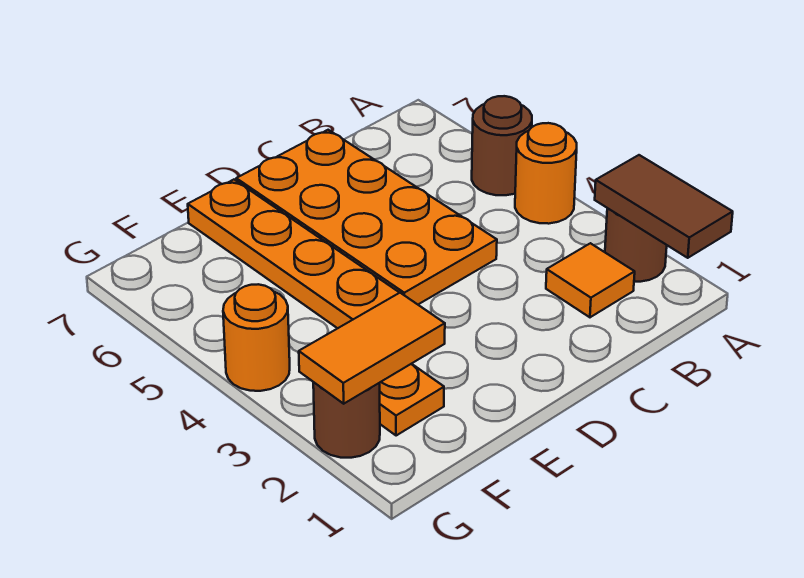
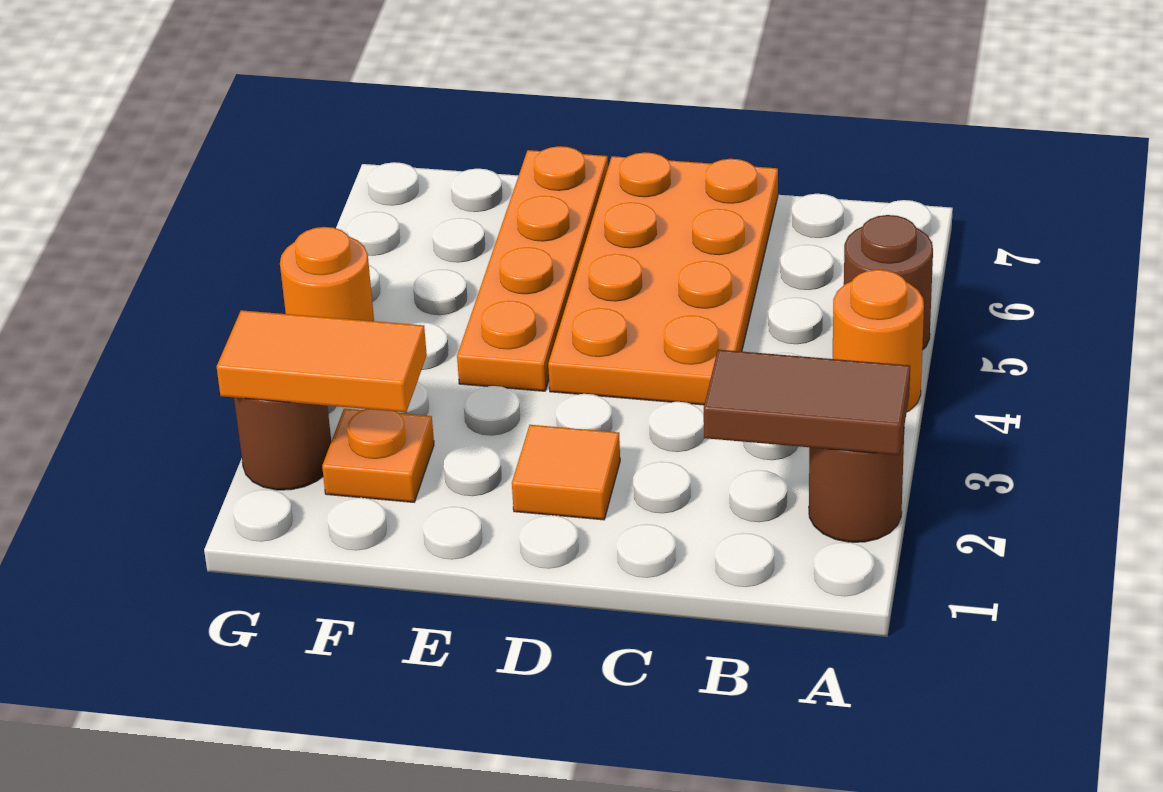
brown 1x2 tile [595,155,733,258] -> brown 1x2 tile turned to [704,350,910,455]
orange 1x1 tile [546,243,635,317] -> orange 1x1 tile moved to [512,425,620,520]

